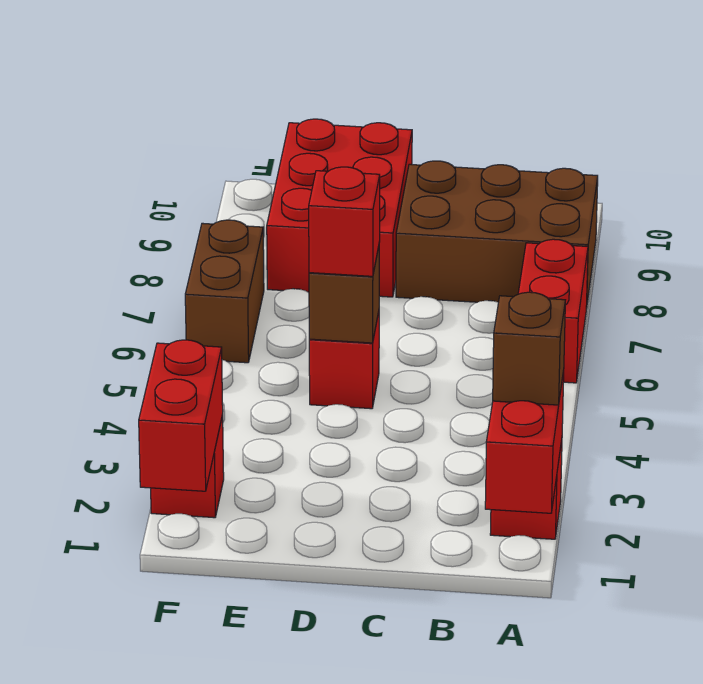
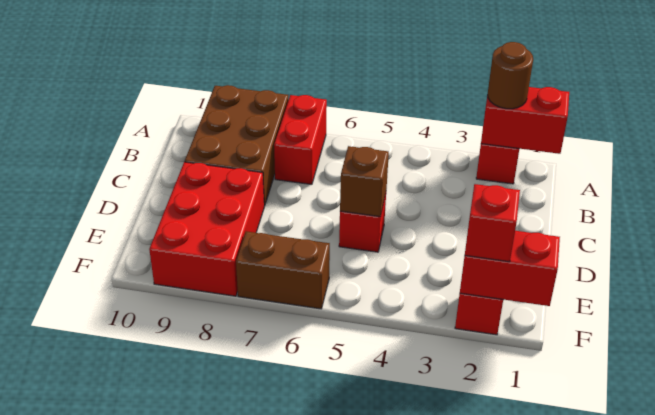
brown 1x1 brick [493,292,565,405] -> brown 1x1 round brick [488,42,533,109]
red 1x2 brick [518,239,588,383] -> red 1x2 brick turned to [274,95,327,184]
red 1x1 brick [309,167,380,276] -> red 1x1 brick moved to [465,184,520,262]
red 2x3 brick [267,119,412,297] -> red 2x3 brick turned to [149,162,264,296]

